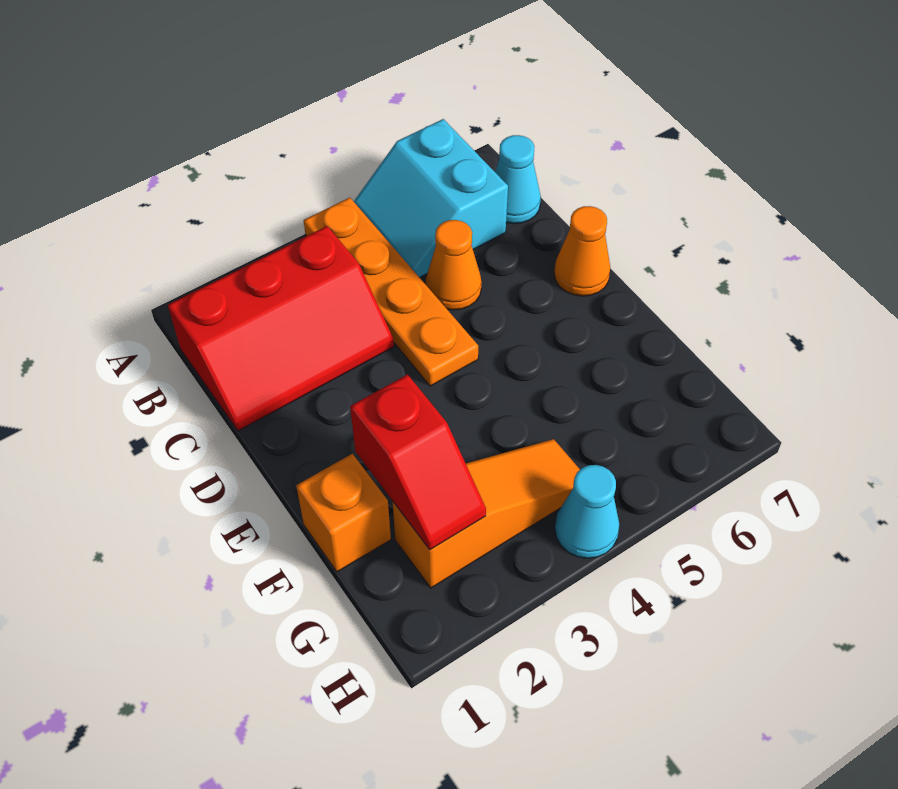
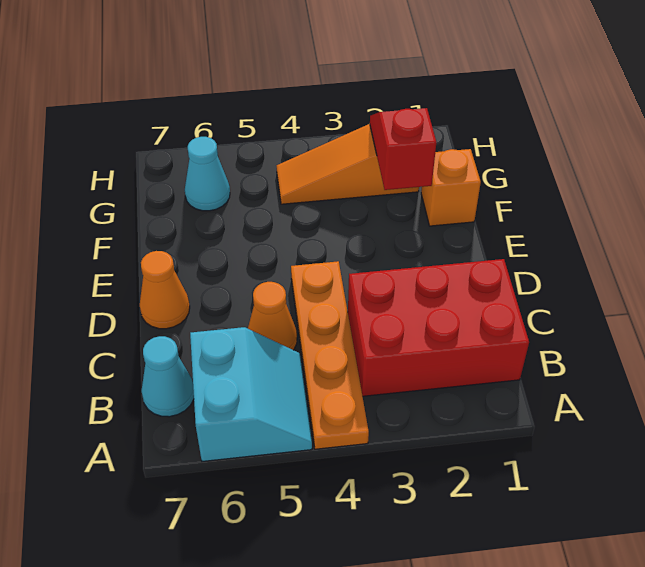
red 2x3 slope [168,226,394,431] -> red 2x3 brick [348,259,529,396]
cyan 1x1 cone [555,465,619,558] -> cyan 1x1 cone moved to [185,137,230,211]

